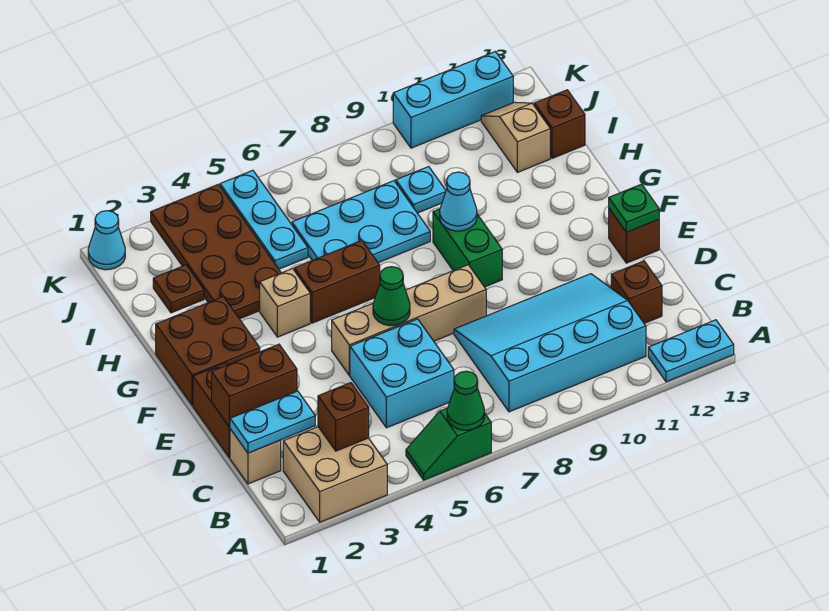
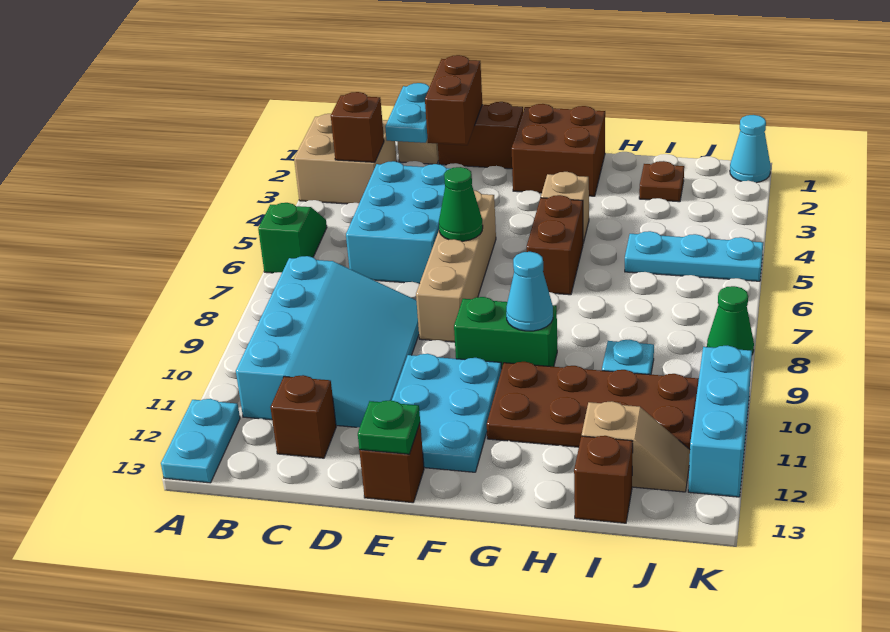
green 1x1 cone [447,371,484,430] -> green 1x1 cone moved to [707,286,754,354]
cyan 2x2 brick [350,319,454,428] -> cyan 2x3 brick [346,161,451,284]
brown 2x4 plate [151,185,281,319] -> brown 2x4 plate moved to [487,362,699,449]
cyan 2x3 plate [292,181,430,263] -> cyan 2x3 plate moved to [392,354,502,472]

